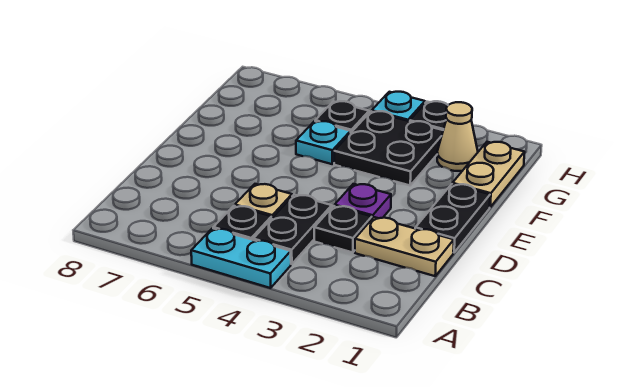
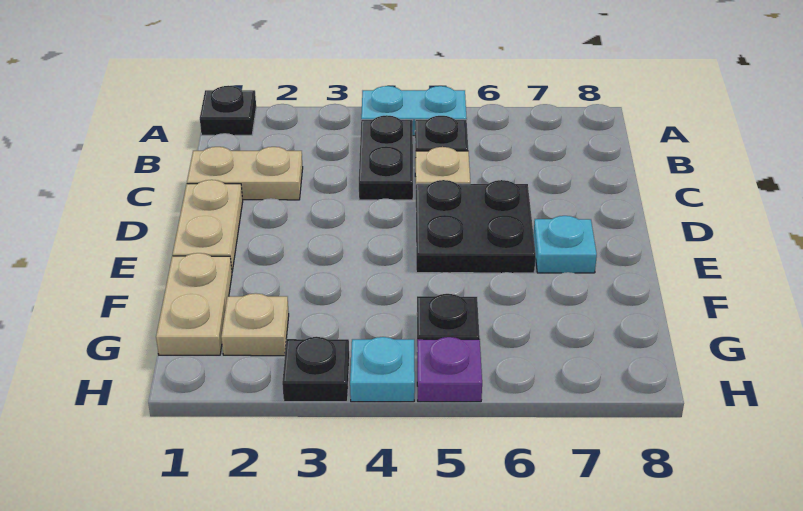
black 1x1 plate [314,206,372,253] -> black 1x1 plate moved to [200,86,256,135]
black 1x2 plate [415,184,490,253] -> tan 1x2 plate [173,180,243,271]
purple 1x1 plate [335,184,391,219] -> purple 1x1 plate moved to [417,337,482,402]
black 2x2 plate [334,111,443,185] -> black 2x2 plate moved to [416,180,536,273]
cyan 1x1 plate [296,121,351,164] -> cyan 1x1 plate moved to [533,216,597,273]
tan 1x1 cone [437,102,478,171] -> tan 1x1 plate [221,293,289,356]

